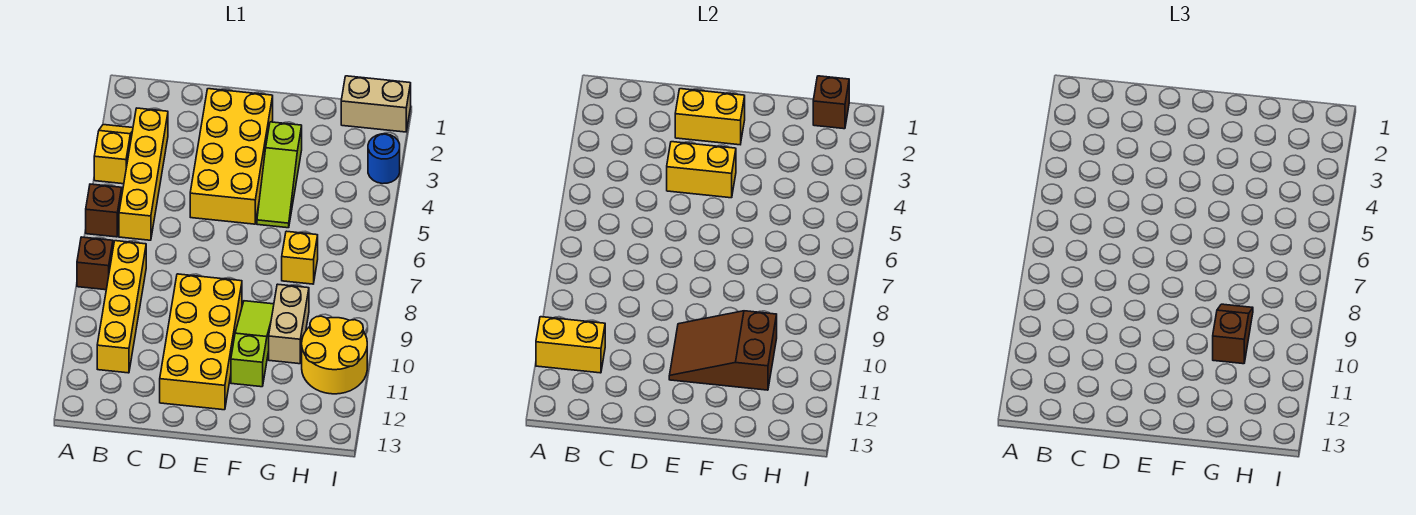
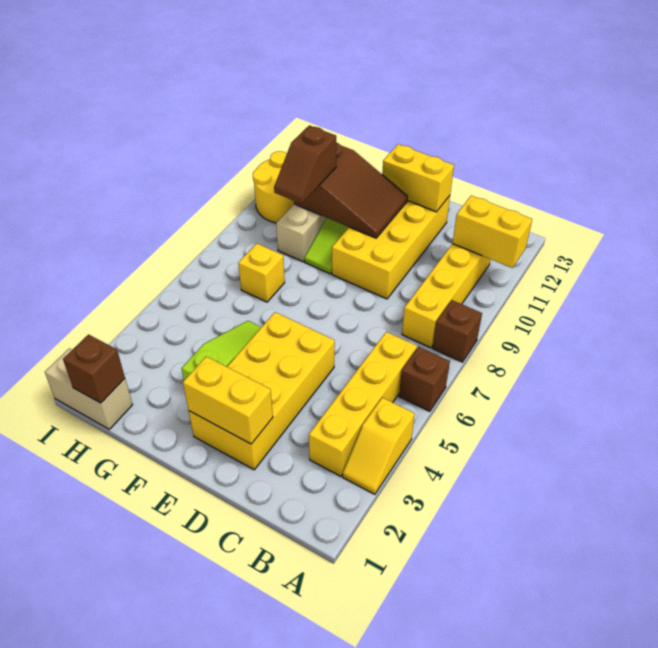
yellow 1x2 brick [667,142,736,198] -> yellow 1x2 brick moved to [382,144,454,212]
blue 1x1 round brick [368,134,400,184] -> none

